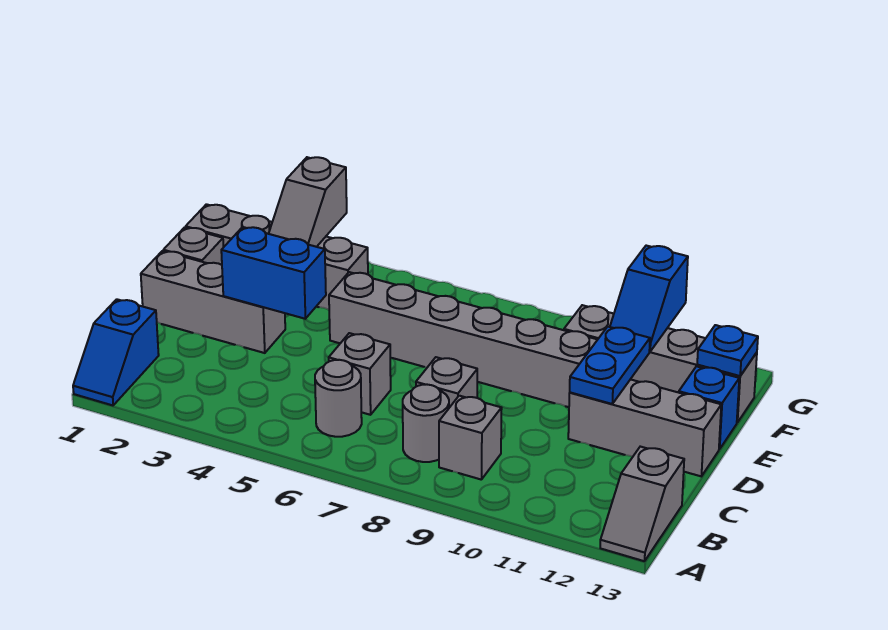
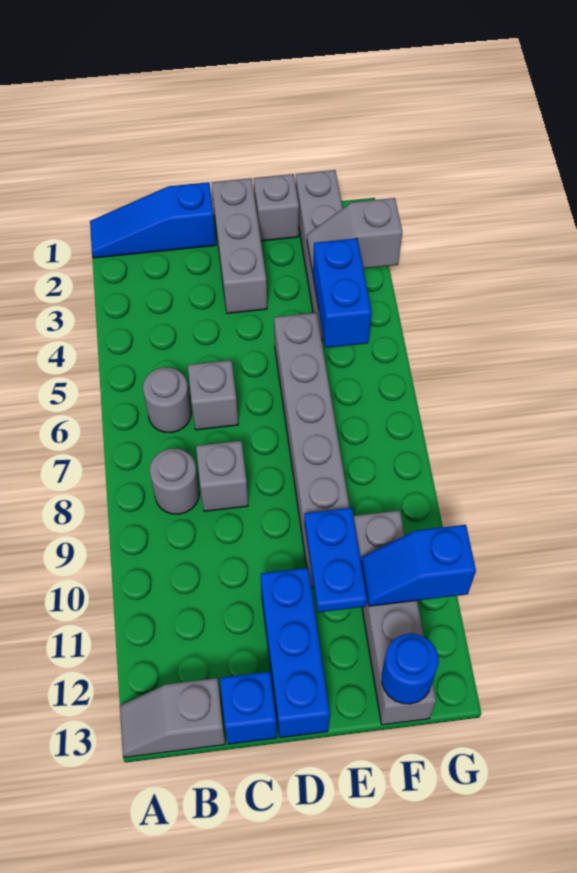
blue 1x2 slope [73,299,159,405] -> blue 1x3 slope [90,182,216,258]
grey 1x1 brick [439,396,502,480] -> none
blue 1x2 brick [221,227,326,319] -> blue 1x2 brick moved to [313,238,372,348]
grey 1x3 brick [568,379,721,476] -> blue 1x3 brick [261,568,330,738]
blue 1x2 plate [570,327,650,404] -> blue 1x2 plate turned to [304,508,367,612]
blue 1x1 brick [679,366,739,449] -> blue 1x1 brick moved to [220,672,277,744]
blue 1x1 plate [697,325,758,376] -> blue 1x1 round brick [382,634,439,704]

